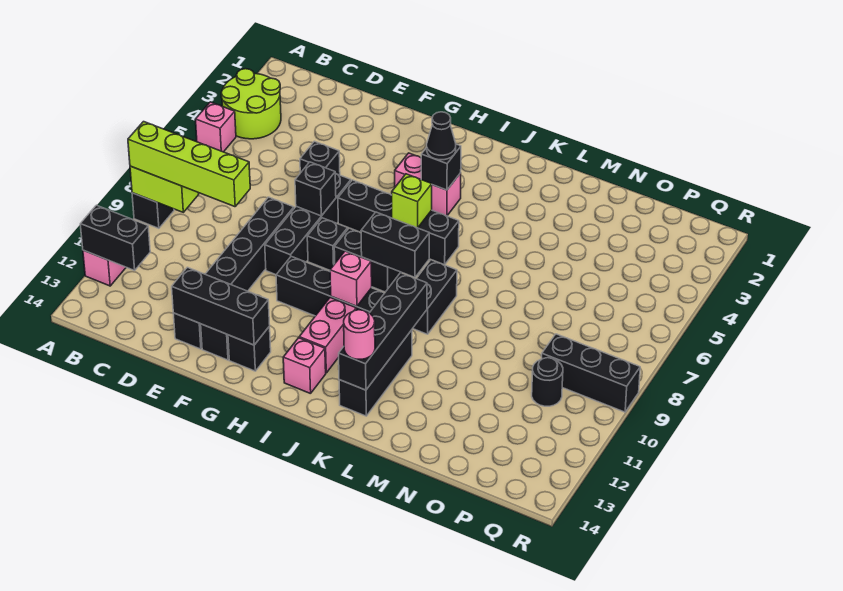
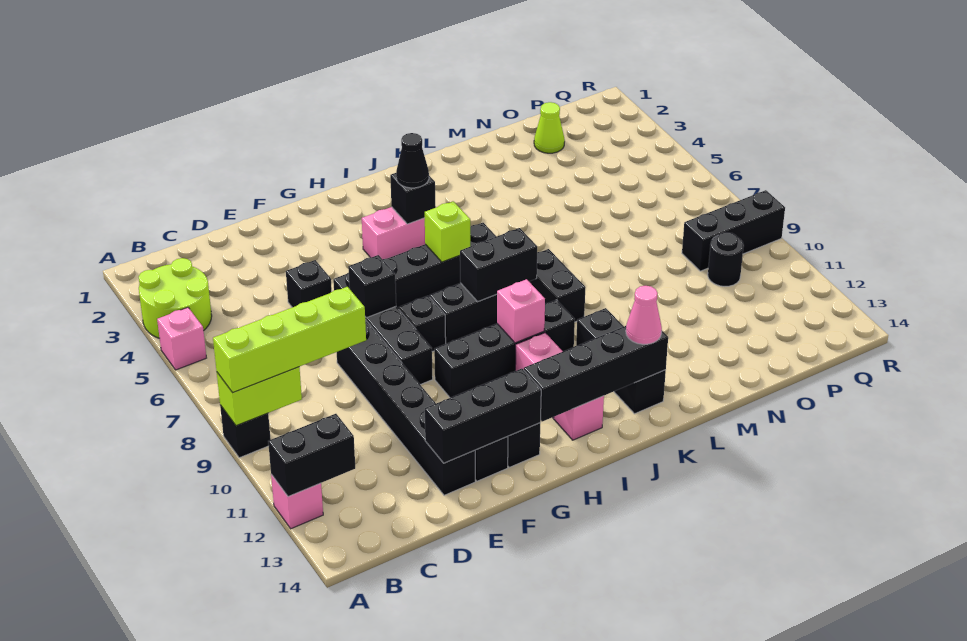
black 1x4 brick [339,273,427,390] -> black 1x4 brick turned to [524,326,668,422]
pink 1x1 round brick [344,310,375,359] -> pink 1x1 cone [626,286,662,344]
none -> lime 1x1 cone [534,102,565,153]

